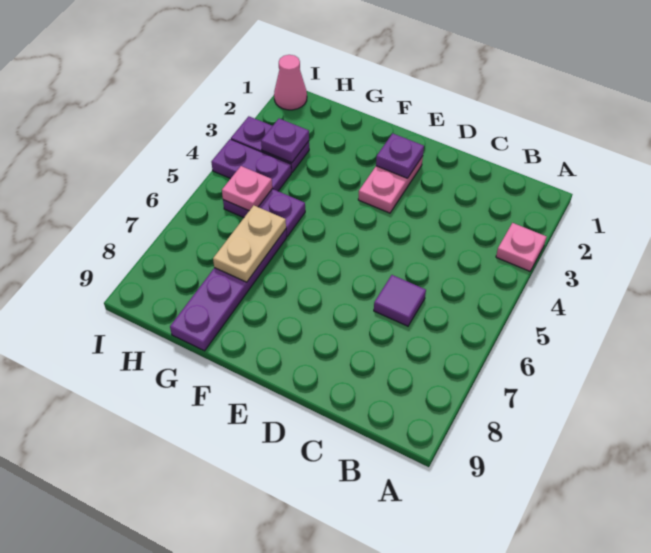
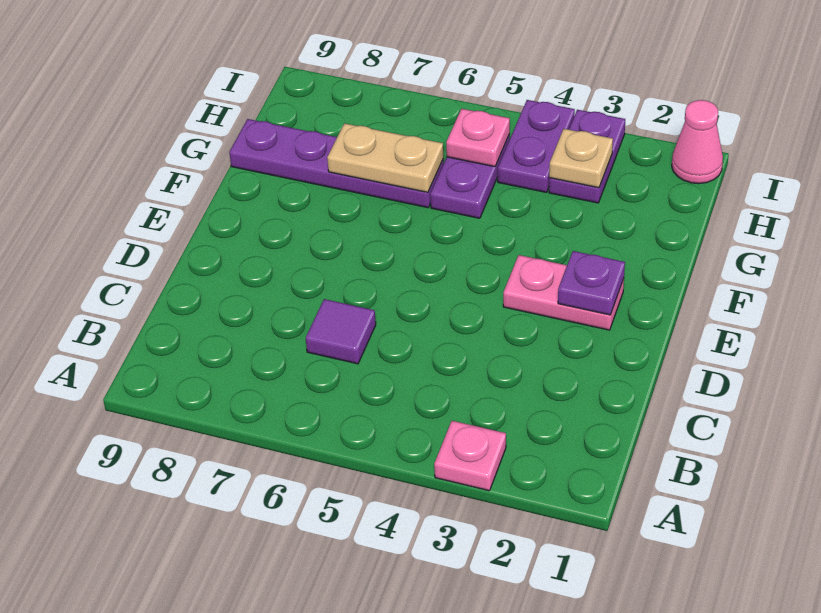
purple 1x1 plate [261,119,309,163] -> tan 1x1 plate [549,129,613,188]

